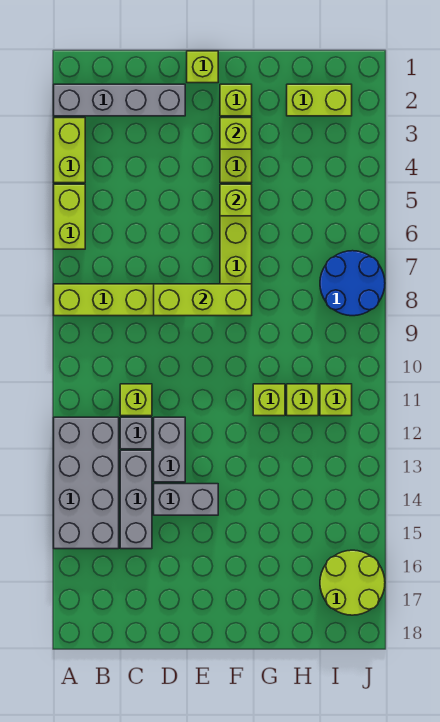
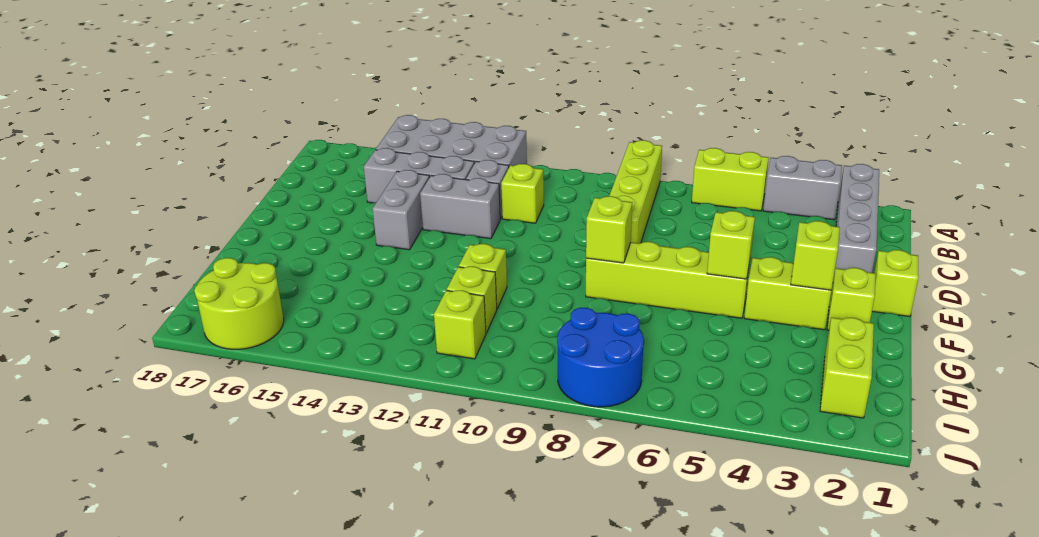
lime 1x2 brick [54,118,85,183] -> grey 1x2 brick [763,156,842,220]
lime 1x3 brick [154,284,252,316] -> lime 1x1 brick [586,196,632,263]

